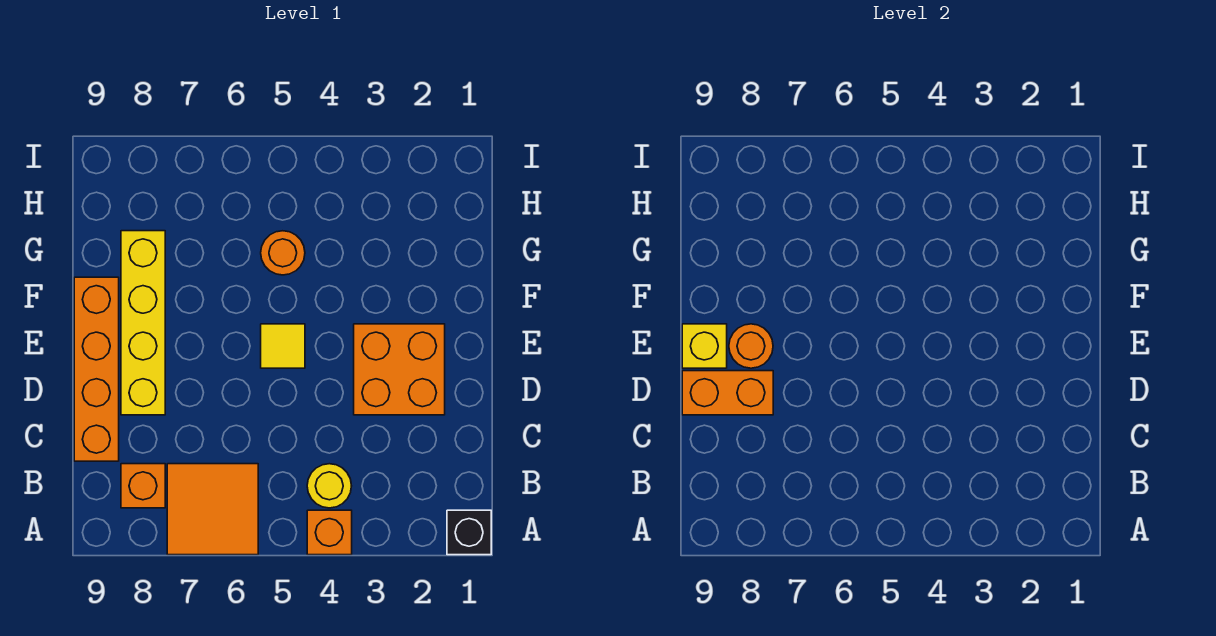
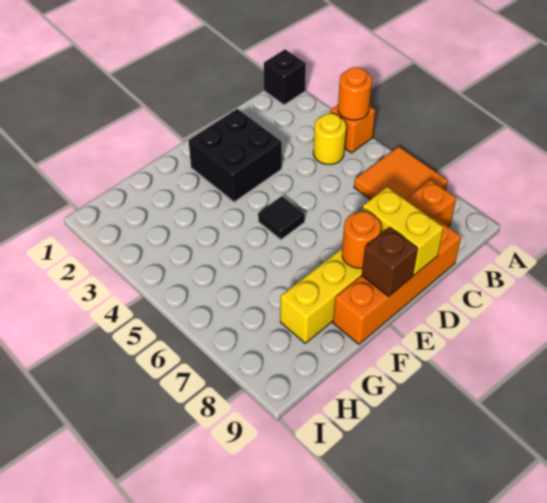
orange 2x2 brick [354,324,445,415] -> black 2x2 brick [189,109,282,202]
orange 1x2 brick [682,371,773,415] -> yellow 1x2 brick [362,187,444,275]
yellow 1x1 tile [261,324,305,368] -> black 1x1 tile [258,196,305,240]
yellow 1x1 brick [682,324,727,368] -> brown 1x1 brick [362,227,418,296]
orange 1x1 round brick [261,231,305,275] -> orange 1x1 round brick moved to [338,67,372,120]

